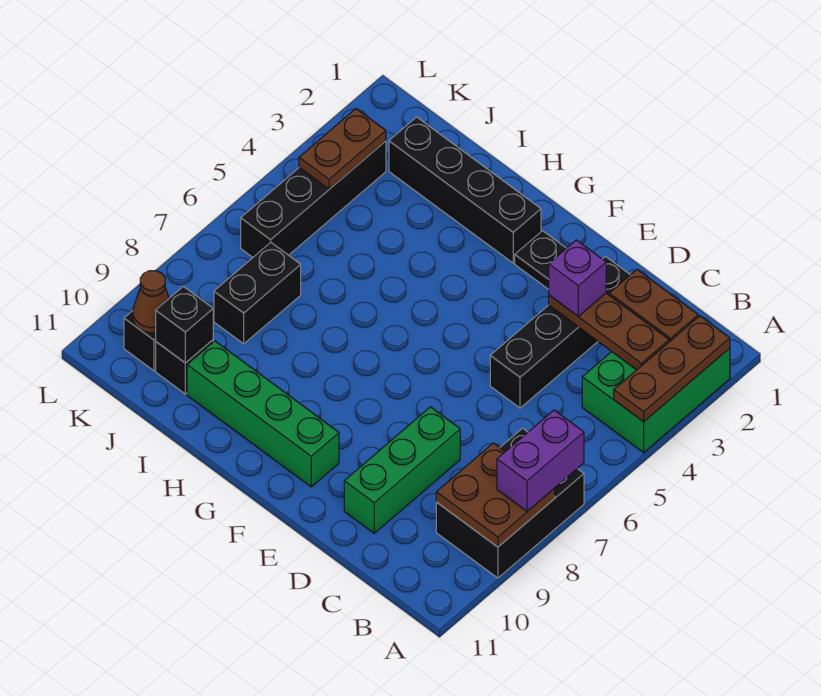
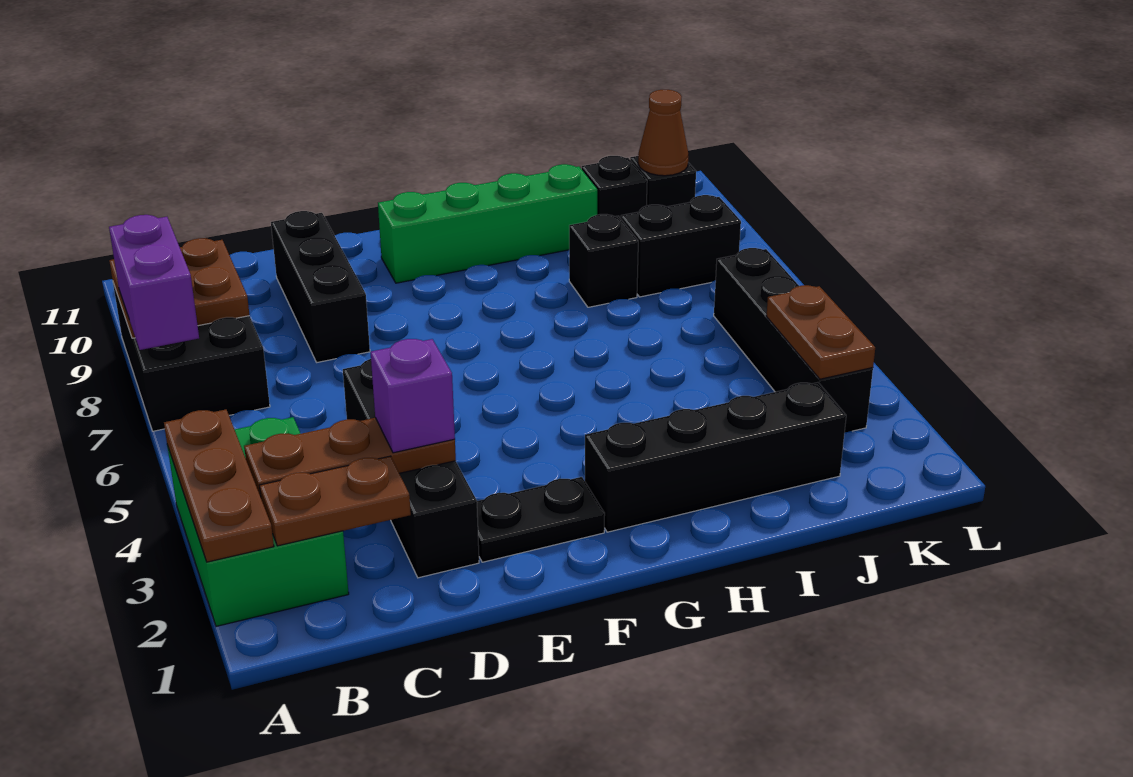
green 1x3 brick [344,407,460,533] -> black 1x3 brick [271,211,370,362]
black 1x2 brick [214,242,301,344] -> black 1x2 brick turned to [621,195,741,297]
black 1x1 brick [156,286,213,363] -> black 1x1 brick moved to [569,214,638,307]

